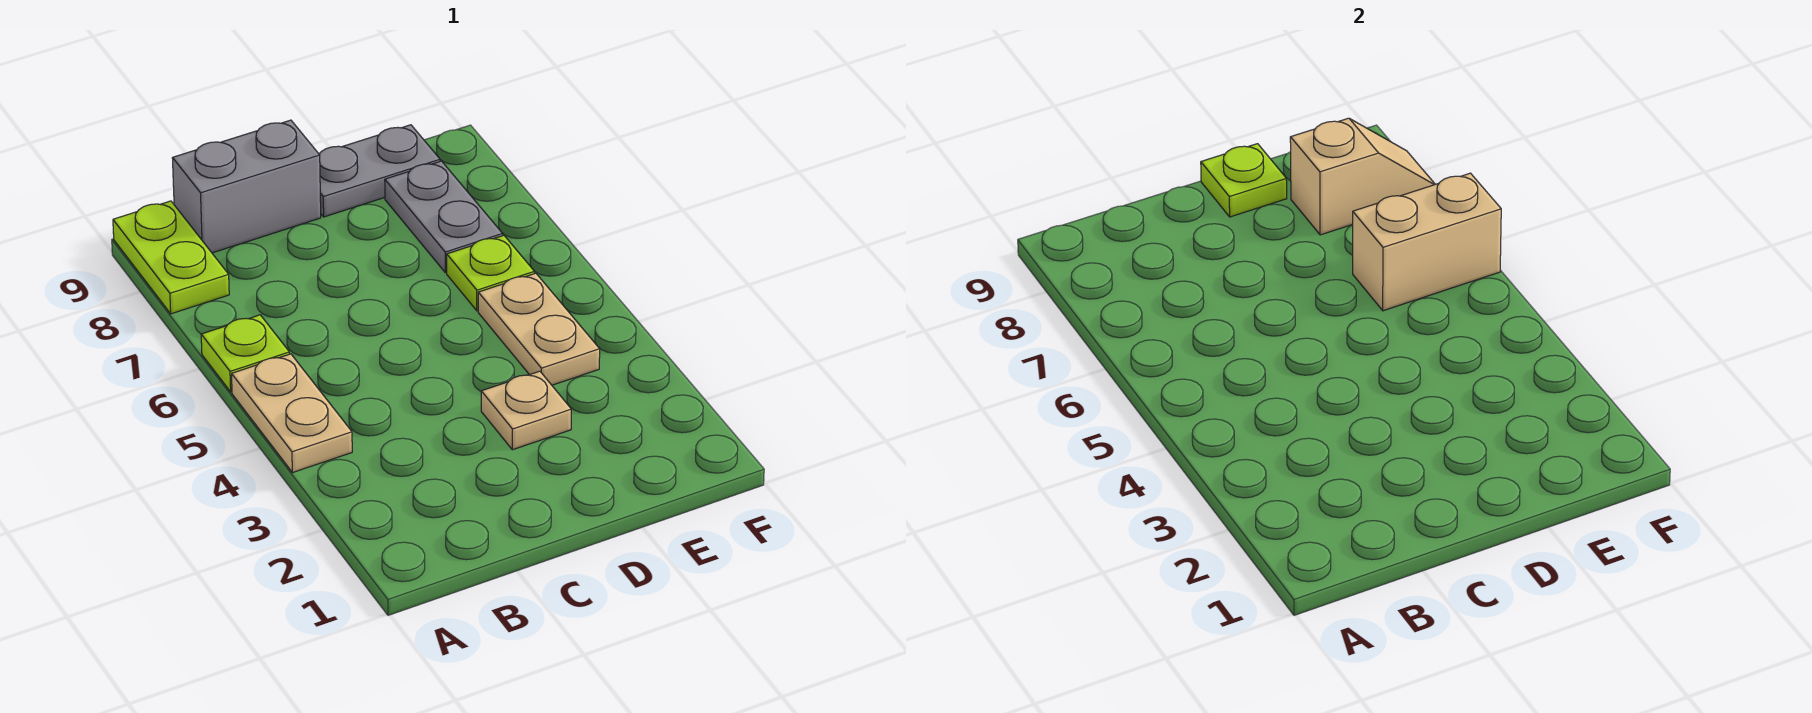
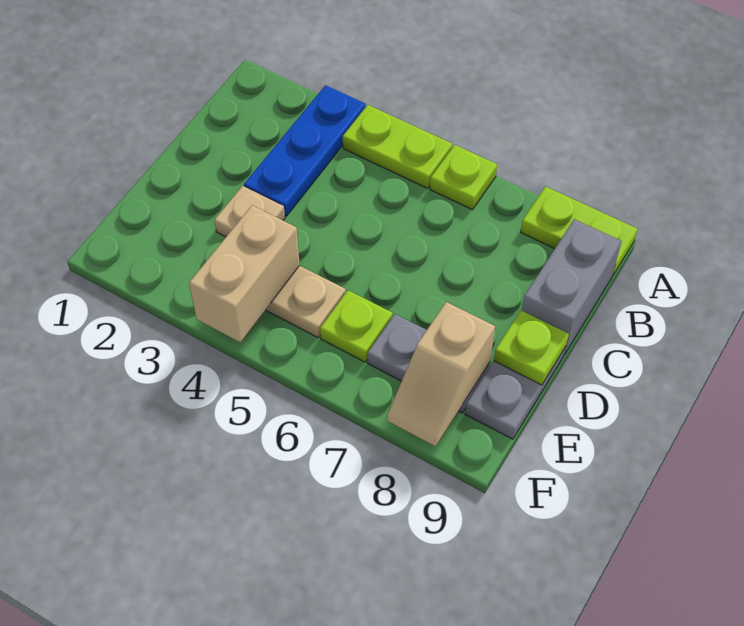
none -> blue 1x3 plate [244,85,366,216]
tan 1x2 plate [232,354,352,473] -> lime 1x2 plate [343,105,452,188]
tan 1x2 brick [1353,173,1501,311] -> tan 1x2 brick moved to [189,205,300,342]

